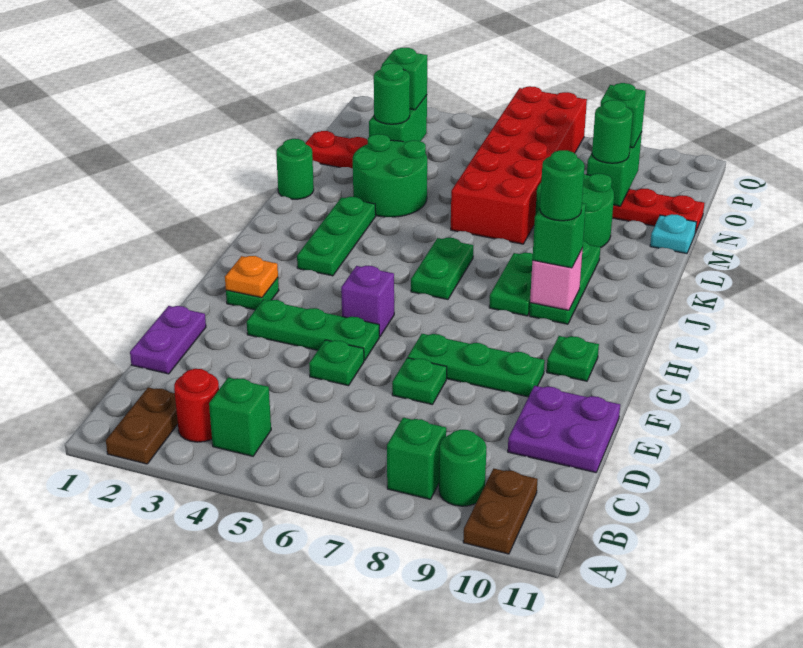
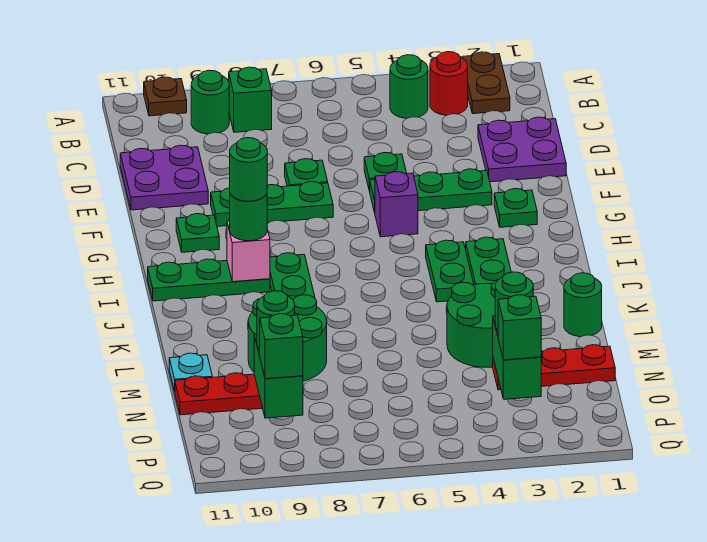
brown 1x2 plate [463,469,538,554] -> brown 1x1 plate [144,77,187,116]
green 1x1 brick [209,377,271,456] -> green 1x1 round brick [390,55,428,118]
purple 1x2 plate [130,306,206,374] -> purple 2x2 plate [478,117,566,182]
orange 1x1 plate [225,256,278,298] -> none
green 1x2 plate [411,238,473,299] -> green 1x2 plate moved to [426,240,474,302]
green 1x3 plate [529,241,600,324] -> green 1x3 plate turned to [148,259,270,301]
green 1x1 brick [532,203,586,268] -> green 1x1 round brick [230,194,267,241]
red 2x6 brick [451,86,587,244] -> none

